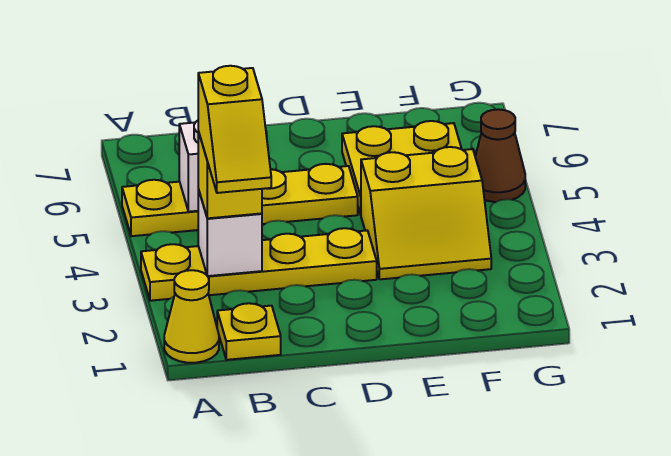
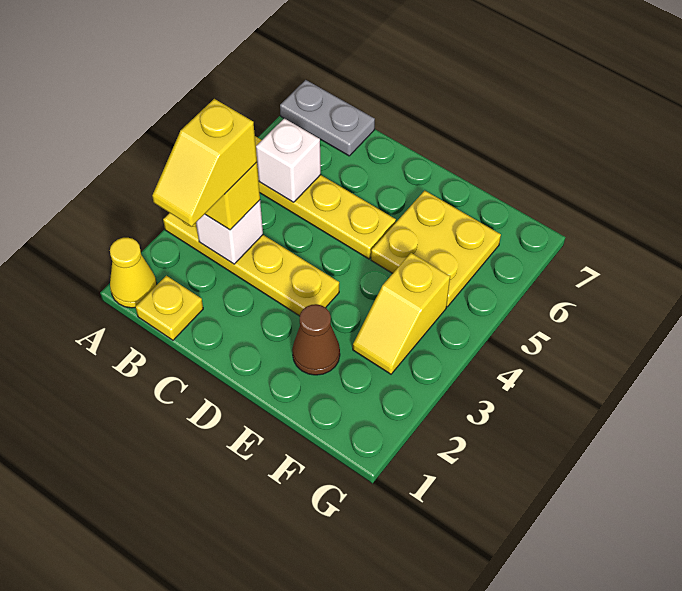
none -> grey 1x2 plate [280,80,375,156]
yellow 2x2 slope [361,147,491,279] -> yellow 1x2 slope [353,253,450,374]
brown 1x1 cone [475,109,525,202] -> brown 1x1 cone moved to [292,304,340,375]

